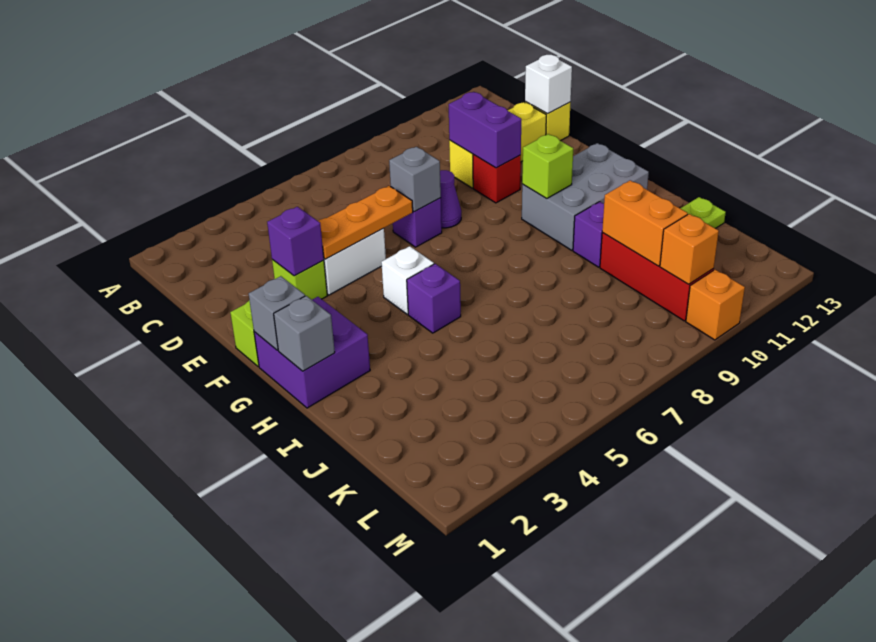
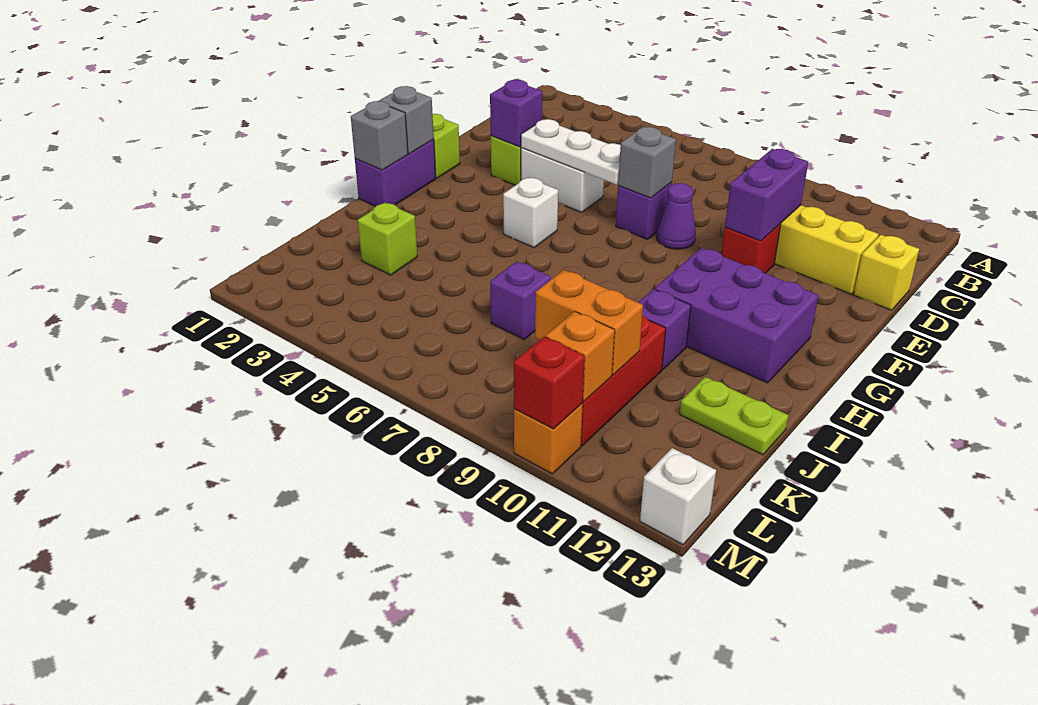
white 1x1 brick [525,55,572,113] -> white 1x1 brick moved to [640,448,716,544]
orange 1x3 plate [318,186,413,259] -> white 1x3 plate [521,119,621,185]
purple 2x2 brick [254,297,370,408] -> purple 1x2 brick [355,140,436,206]
grey 2x3 brick [522,143,649,250] -> purple 2x3 brick [655,248,819,383]
lime 1x1 brick [522,134,573,198] -> lime 1x1 brick moved to [358,203,417,275]
purple 1x1 brick [407,264,461,333] -> purple 1x1 brick moved to [490,261,551,339]
orange 1x2 brick [602,180,688,266] -> orange 1x2 brick turned to [535,270,643,375]
none -> red 1x1 brick [514,336,585,429]

